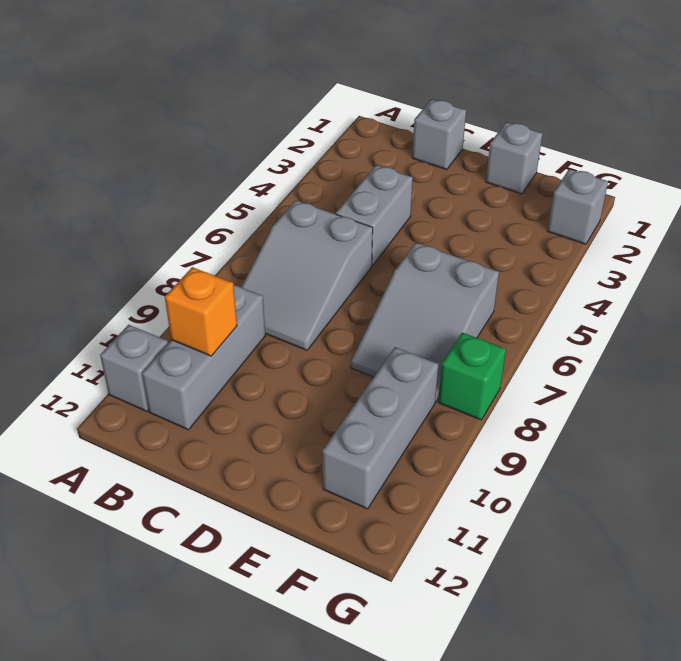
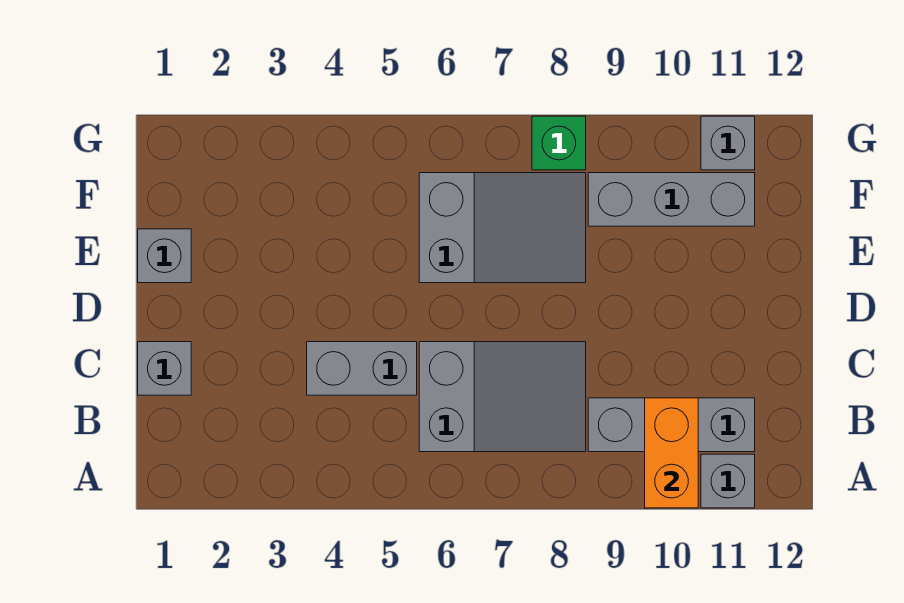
orange 1x1 brick [165,267,237,356] -> orange 1x2 brick [645,398,698,508]
grey 1x1 brick [548,169,608,244] -> grey 1x1 brick moved to [701,116,755,170]

